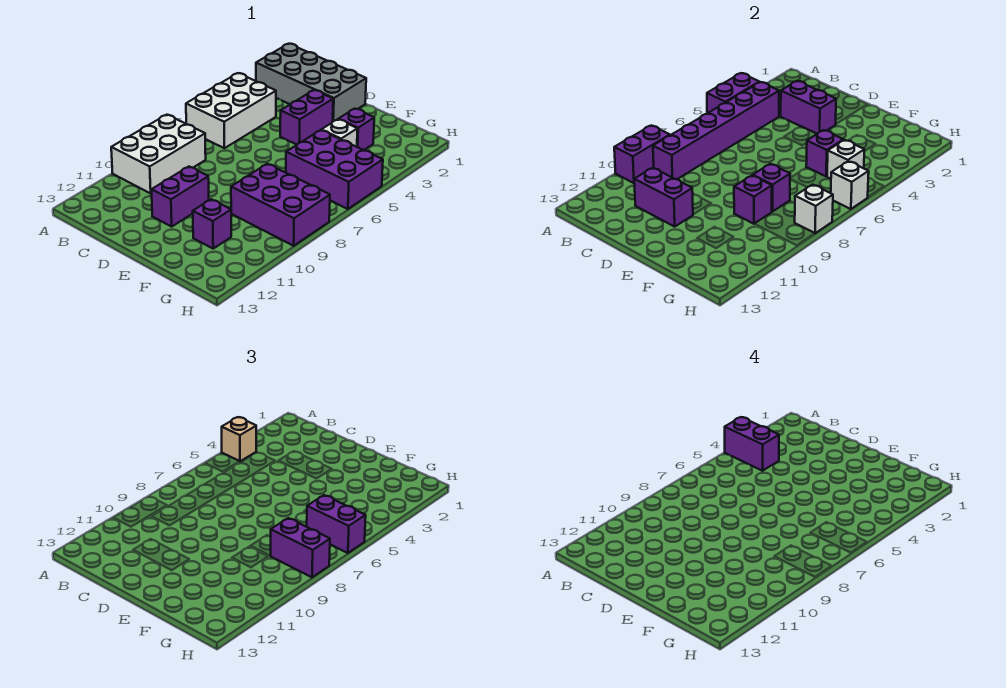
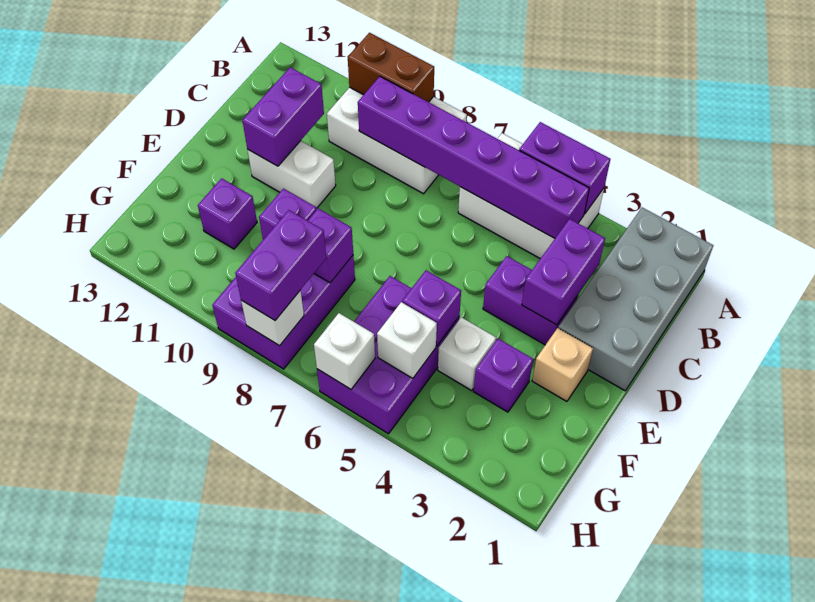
tan 1x1 brick [222,417,256,461] -> tan 1x1 brick moved to [532,328,593,401]
purple 1x2 brick [725,417,779,471] -> none
purple 1x2 brick [614,125,670,183] -> brown 1x2 brick [348,33,434,102]
purple 1x2 brick [152,167,209,227] -> white 1x2 brick [247,141,336,208]
purple 1x2 brick [307,495,366,553] -> none

